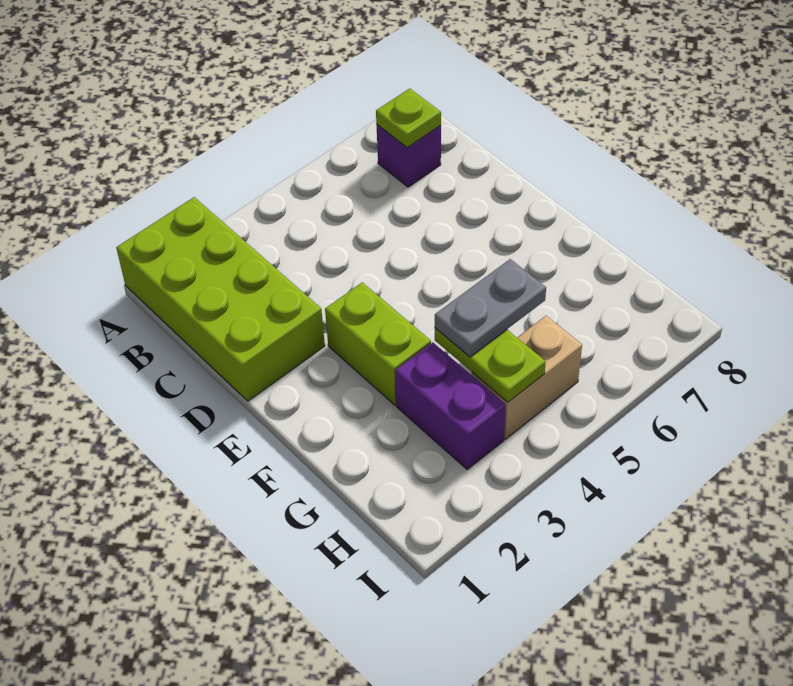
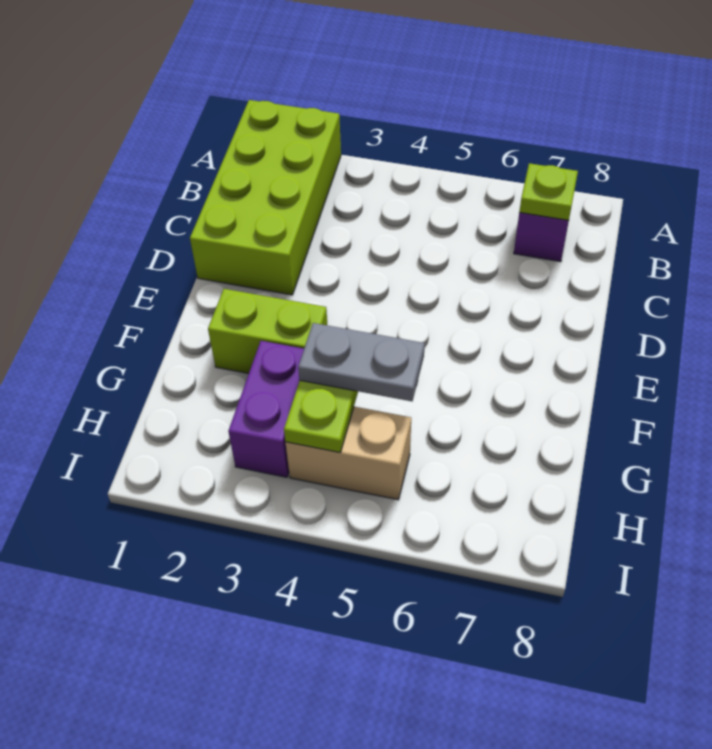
lime 1x2 brick [325,282,431,405] -> lime 1x2 brick turned to [208,289,327,373]

